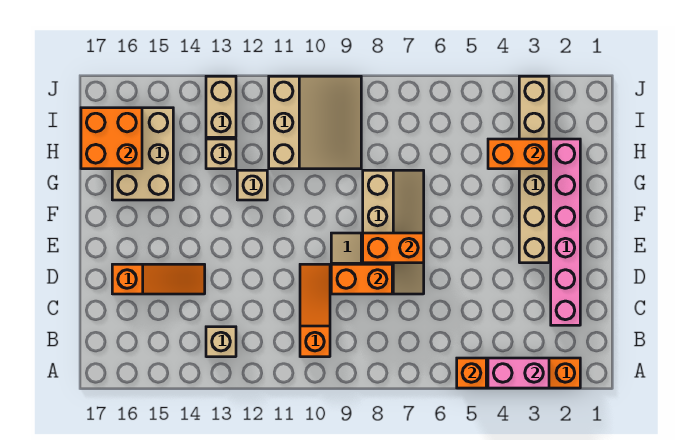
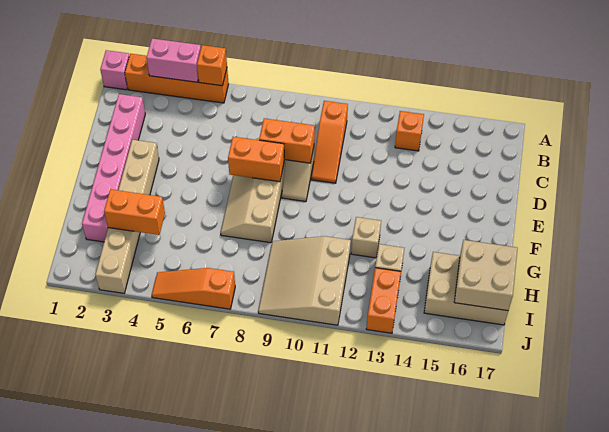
none -> pink 1x1 brick [100,50,129,90]
tan 1x1 brick [206,327,236,357] -> orange 1x1 brick [395,111,424,151]
orange 1x3 slope [112,264,205,294] -> orange 1x3 slope moved to [152,268,235,309]
tan 2x3 brick [112,108,173,200] -> tan 2x3 brick turned to [424,252,508,325]
orange 2x2 brick [81,108,142,169] -> tan 2x2 brick [454,240,518,311]
tan 1x2 brick [206,76,236,137] -> orange 1x2 brick [366,268,401,333]

